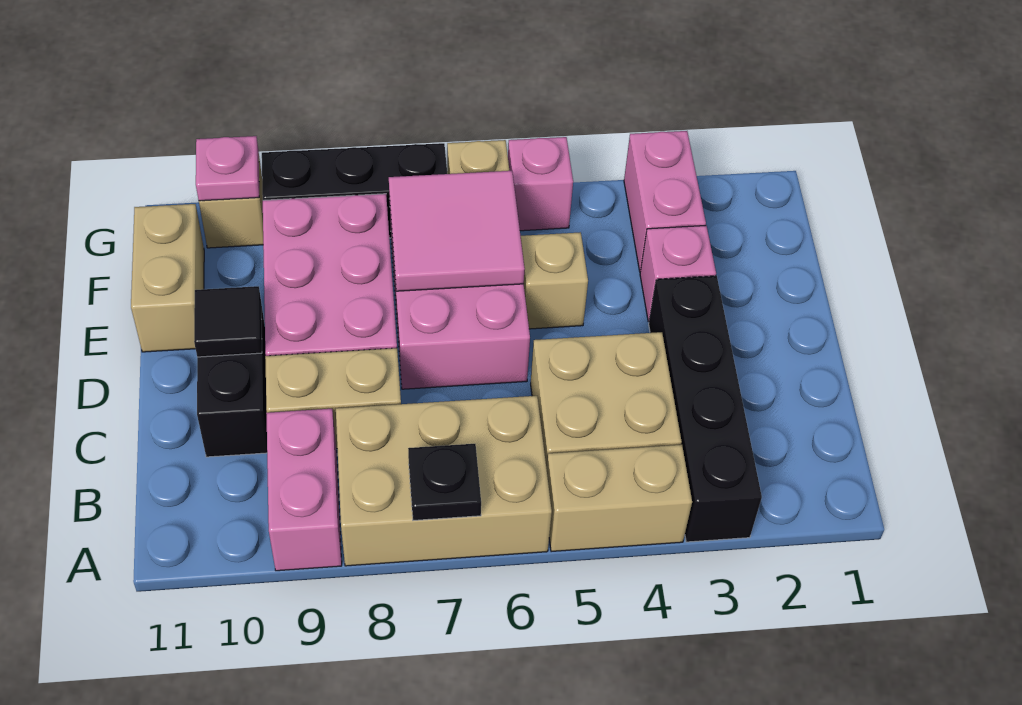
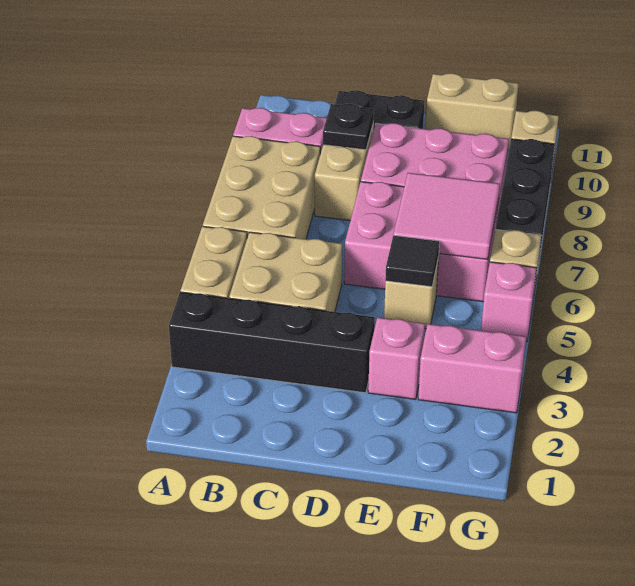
black 1x1 plate [408,444,481,520] -> black 1x1 plate moved to [323,104,374,150]
black 1x1 tile [194,286,262,357] -> black 1x1 tile moved to [385,235,440,287]
pink 1x1 plate [196,136,259,201] -> none

